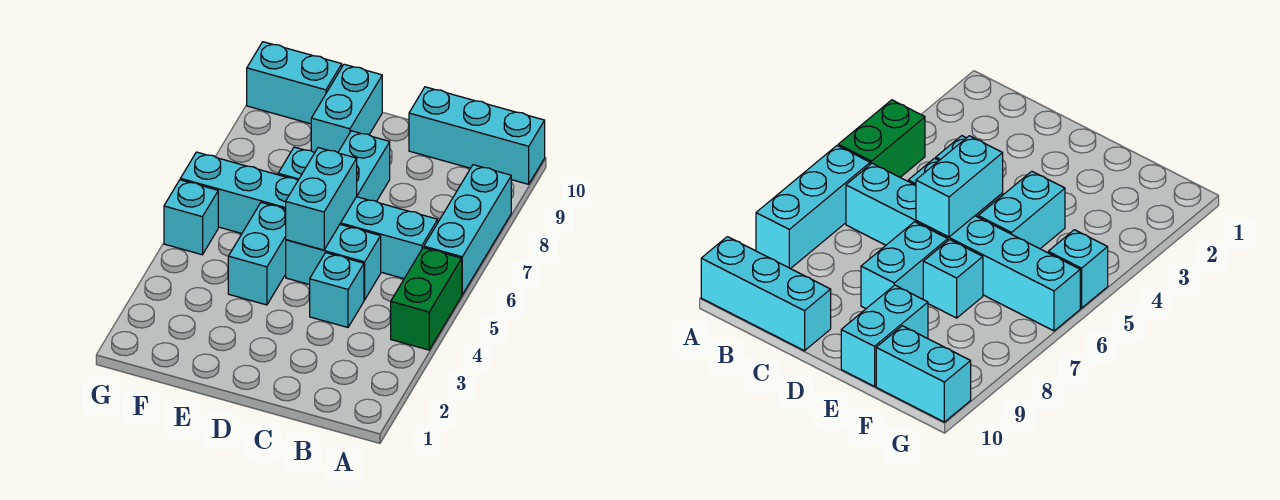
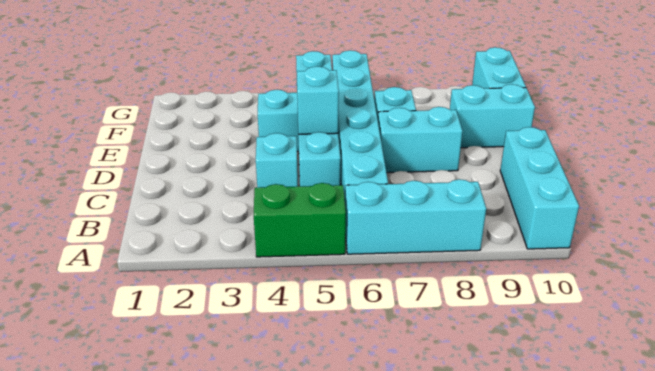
cyan 1x2 brick [286,148,357,250] -> cyan 1x1 brick [297,66,339,134]

